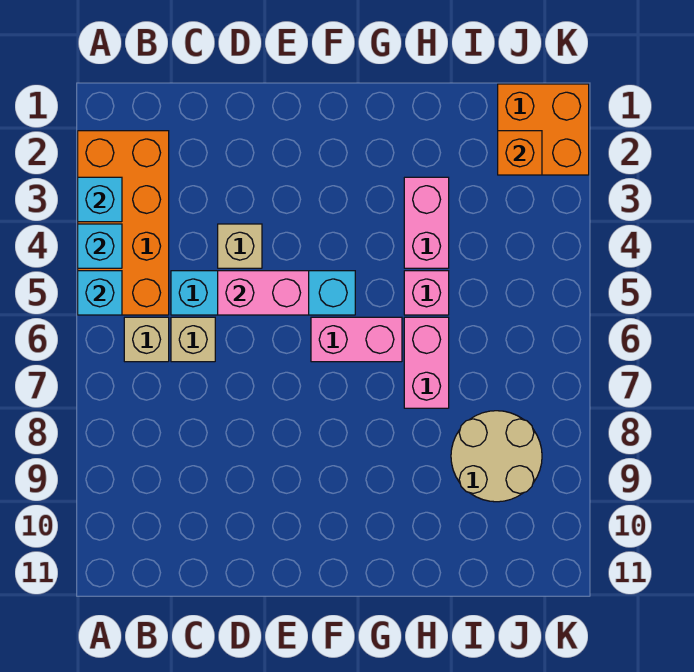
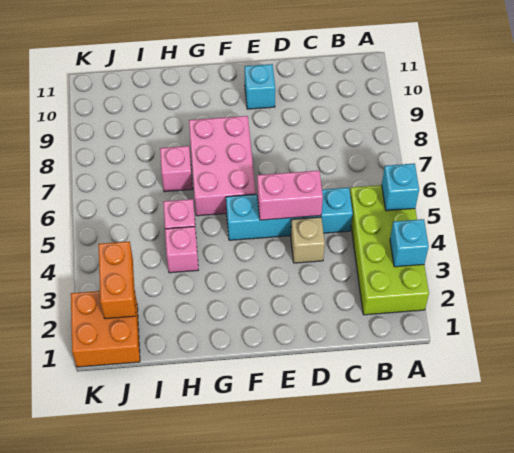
orange 2x4 brick [78,131,169,315] -> lime 2x4 brick [350,185,429,315]
cyan 1x1 brick [78,224,122,268] -> cyan 1x1 brick moved to [245,64,275,109]
tan 1x1 brick [124,317,169,362] -> none
tan 1x1 brick [171,317,215,362] -> none
pink 1x2 brick [311,317,402,362] -> pink 2x3 brick [189,116,256,216]
pink 1x2 brick [404,177,449,268] -> pink 1x1 brick [165,227,198,273]
pink 1x2 brick [404,317,449,408] -> pink 1x1 brick [160,146,193,192]
tan 2x2 round brick [451,411,542,502] -> none
orange 1x1 brick [498,131,542,175] -> orange 1x2 brick [98,241,136,319]

